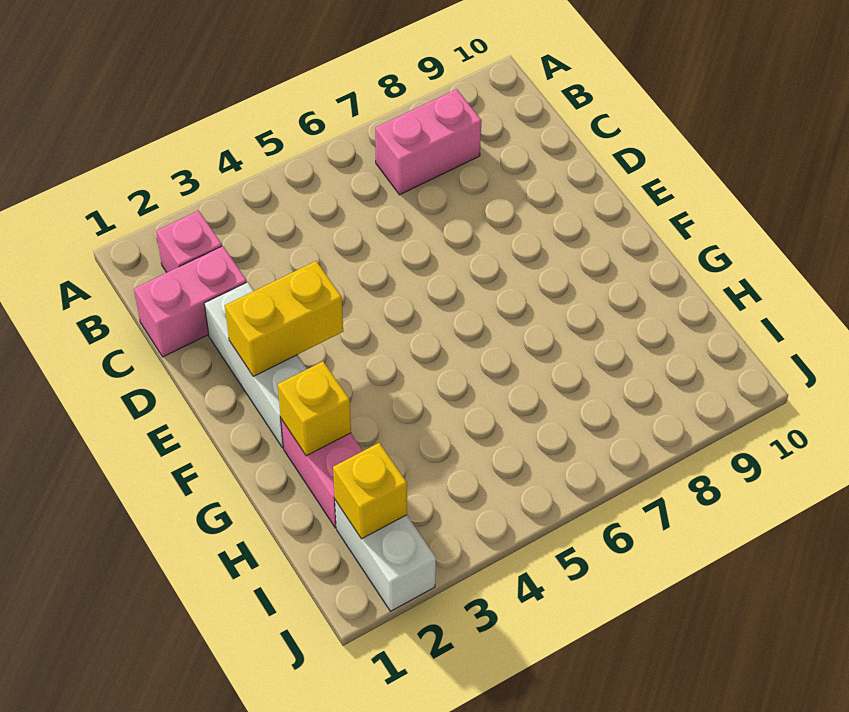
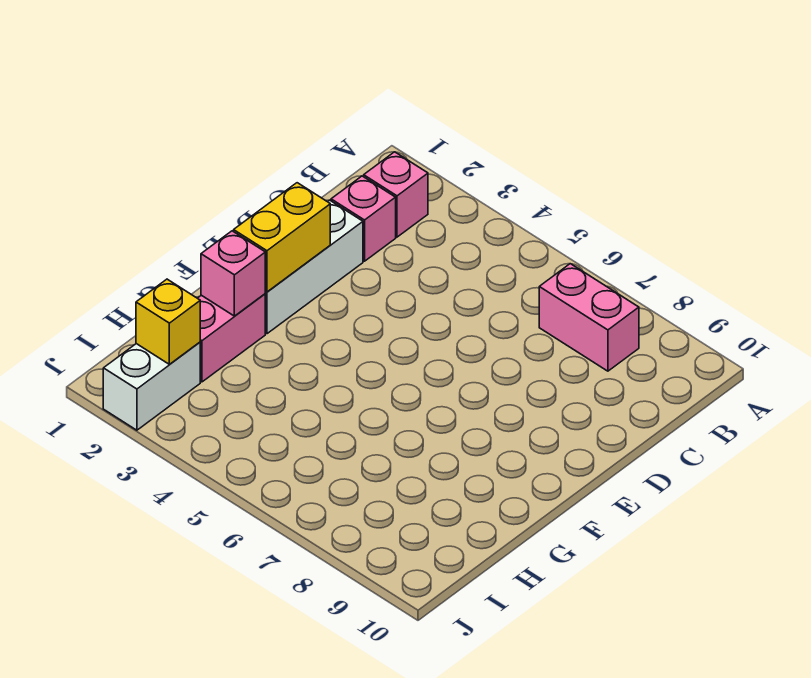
pink 1x2 brick [134,246,247,357] -> pink 1x1 brick [331,176,396,261]
yellow 1x2 brick [225,261,343,376] -> yellow 1x2 brick turned to [234,183,330,292]
yellow 1x1 brick [278,361,351,456] -> pink 1x1 brick [201,231,265,316]

